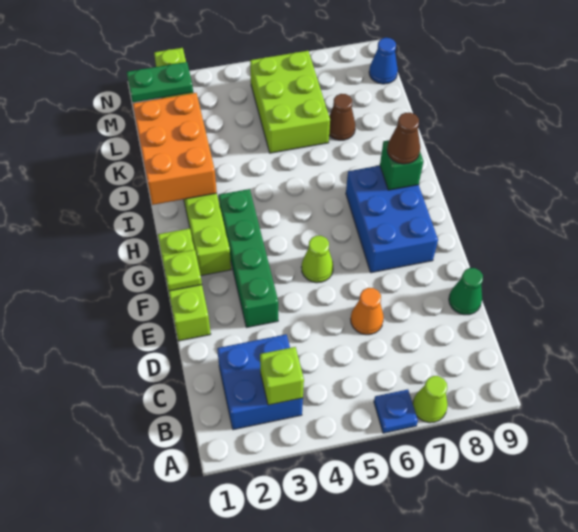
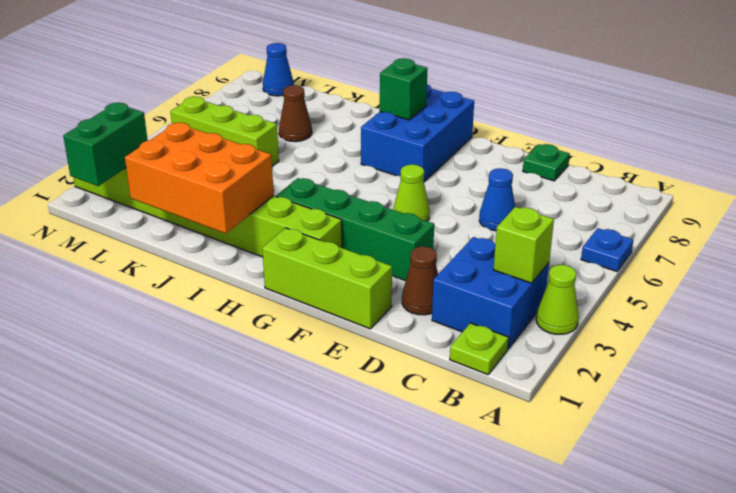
lime 1x1 cone [413,376,448,423] -> lime 1x1 cone moved to [536,265,579,334]
orange 1x1 cone [351,288,384,335] -> blue 1x1 cone [479,168,515,231]
green 1x1 cone [449,268,483,315] -> green 1x1 plate [523,144,570,181]
lime 1x1 plate [162,250,202,291] -> lime 1x1 plate moved to [450,323,509,375]
blue 2x3 brick [346,166,438,273] -> blue 2x3 brick turned to [361,84,474,182]
brown 1x1 cone [387,113,420,164] -> brown 1x1 cone moved to [402,246,438,315]
lime 2x3 brick [250,51,330,153] -> lime 1x3 brick [170,96,279,166]
green 1x2 plate [127,62,193,102] -> green 1x2 brick [63,102,148,186]

